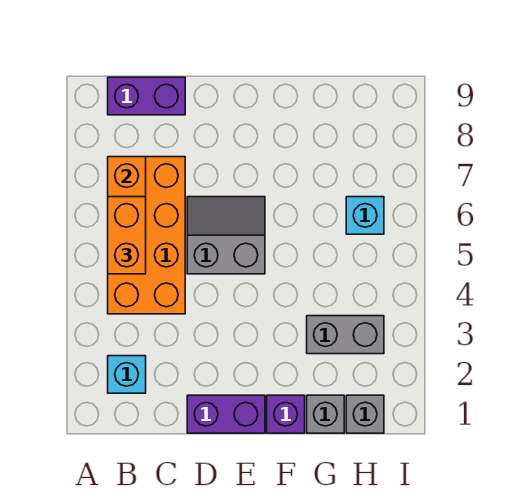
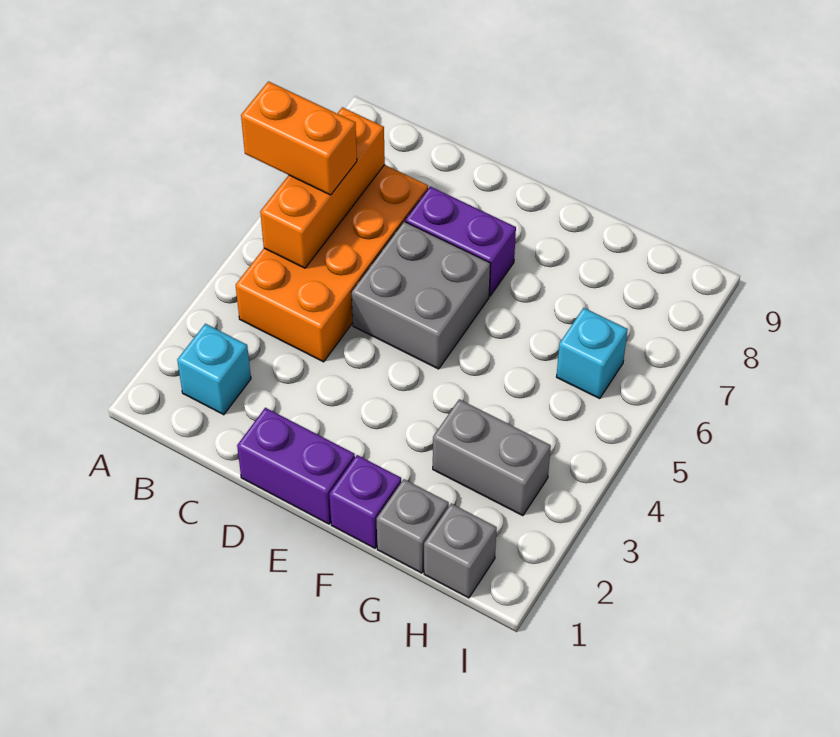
orange 1x2 brick [108,197,146,274] -> orange 1x2 brick turned to [241,81,357,195]
purple 1x2 brick [108,77,185,115] -> purple 1x2 brick moved to [405,186,516,296]
grey 2x2 slope [187,197,265,274] -> grey 2x2 brick [352,222,491,369]

